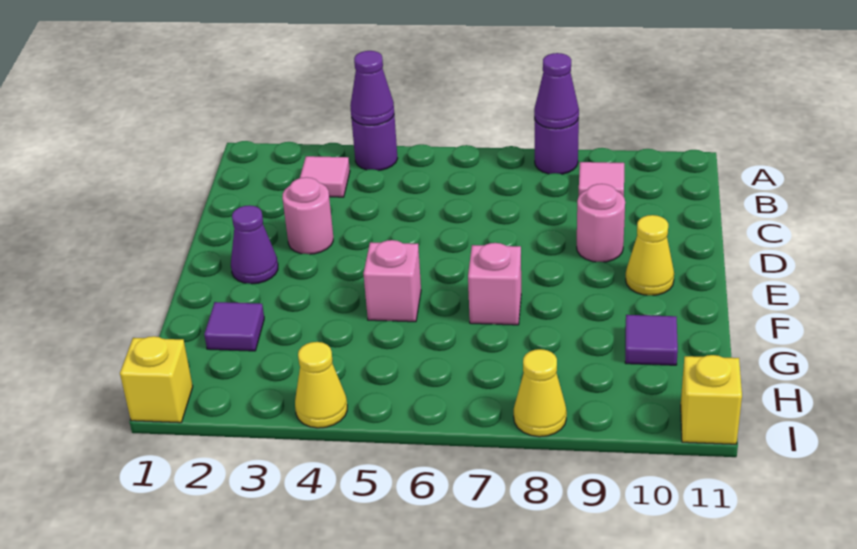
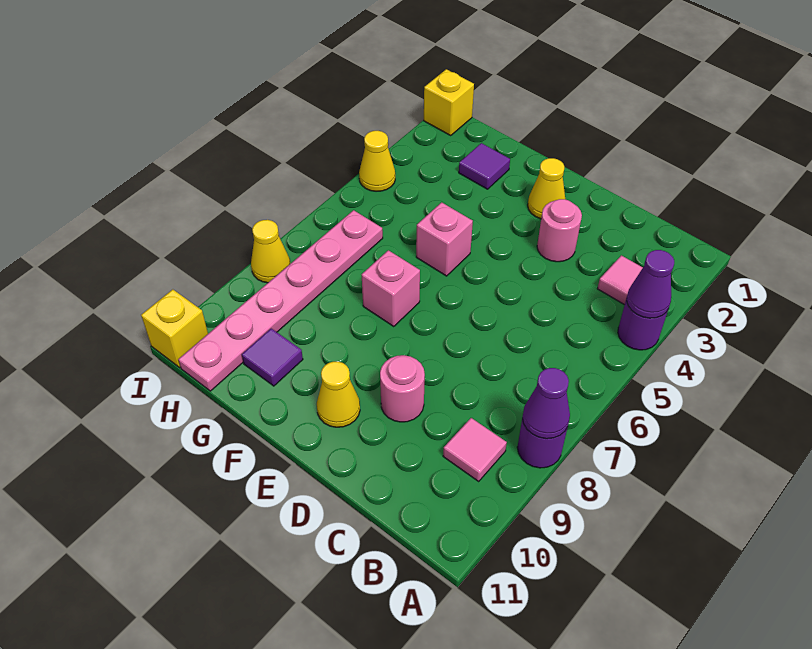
purple 1x1 cone [231,205,278,284] -> yellow 1x1 cone [528,158,565,219]
none -> pink 1x6 plate [178,210,383,391]

